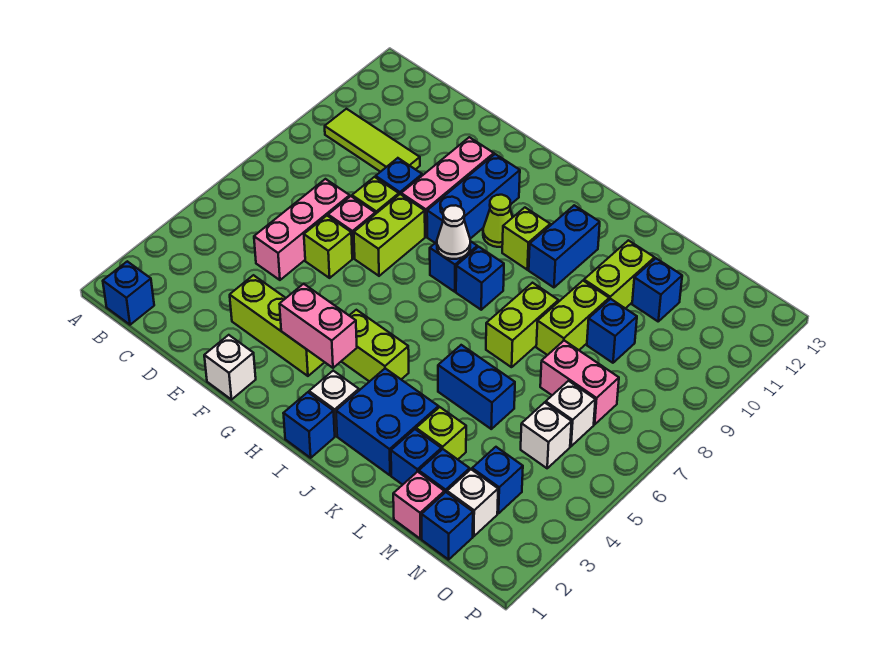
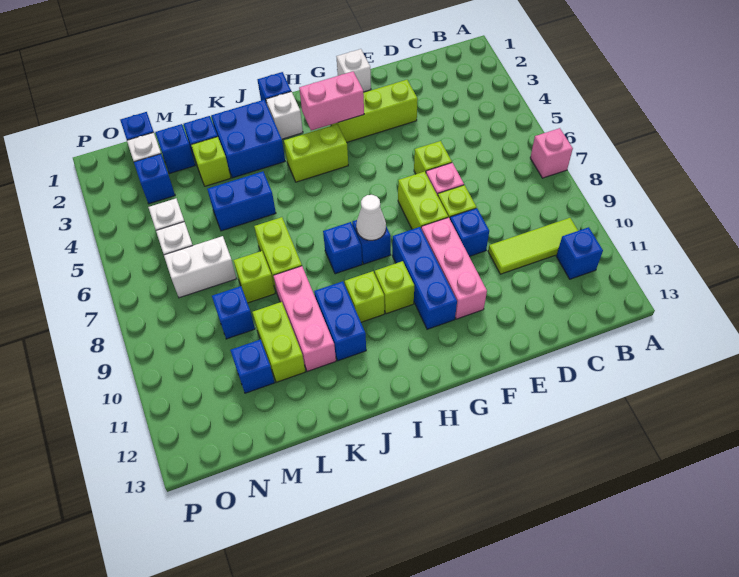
blue 1x1 brick [103,261,154,325] -> blue 1x1 brick moved to [556,227,603,279]
pink 1x3 brick [254,179,350,280] -> pink 1x3 brick moved to [274,266,336,372]
lime 1x1 cone [483,195,513,247] -> lime 1x1 brick [375,261,414,314]
lime 1x2 brick [536,281,609,355] -> lime 1x1 brick [233,251,275,303]
pink 1x1 brick [393,472,444,539] -> pink 1x1 brick moved to [530,128,573,178]
pink 1x2 brick [540,341,619,424] -> white 1x2 brick [164,236,237,298]

